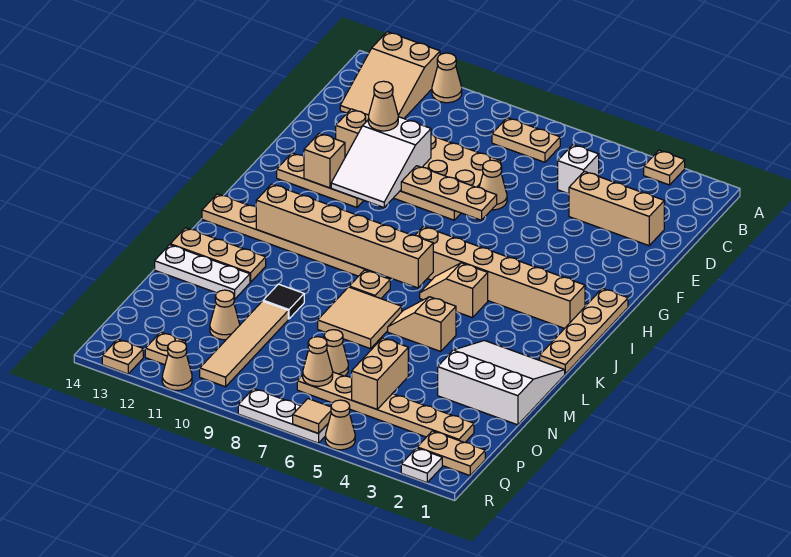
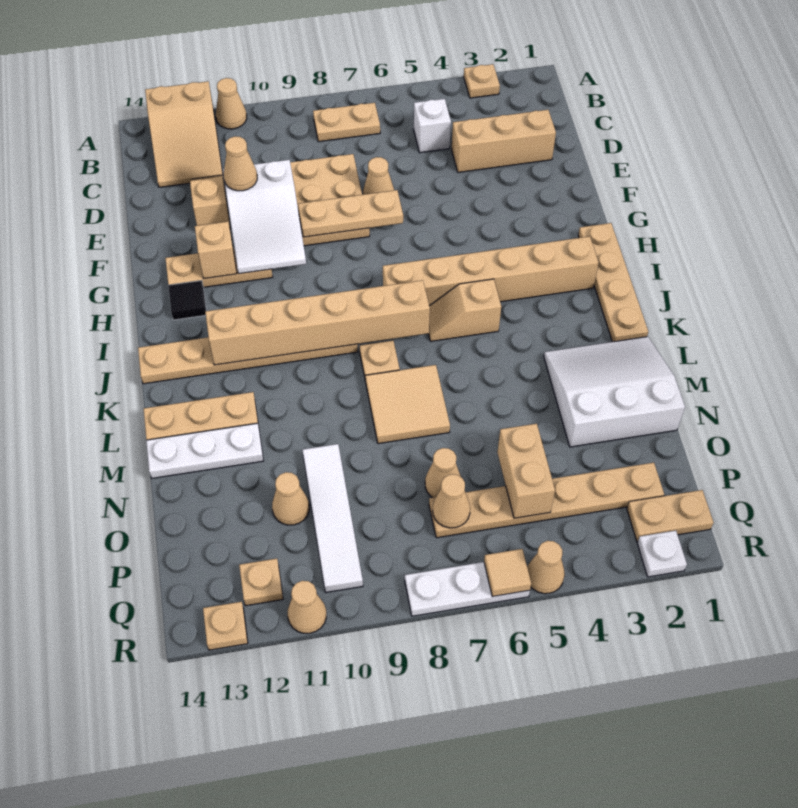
tan 1x2 slope [388,297,456,351] -> none
black 1x1 tile [263,284,304,319] -> black 1x1 tile moved to [168,280,206,320]
tan 1x4 tile [200,301,288,387] -> white 1x4 tile [303,444,363,593]

